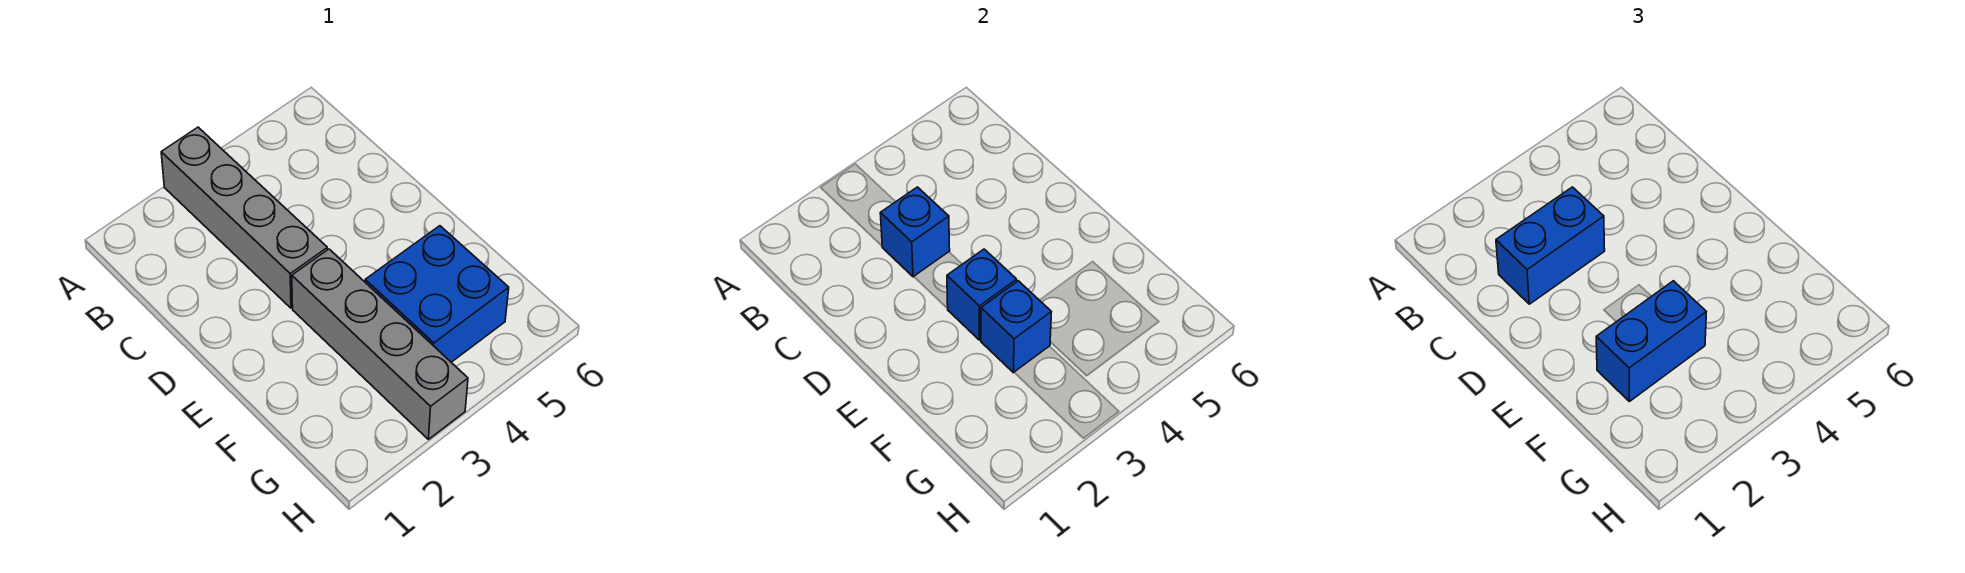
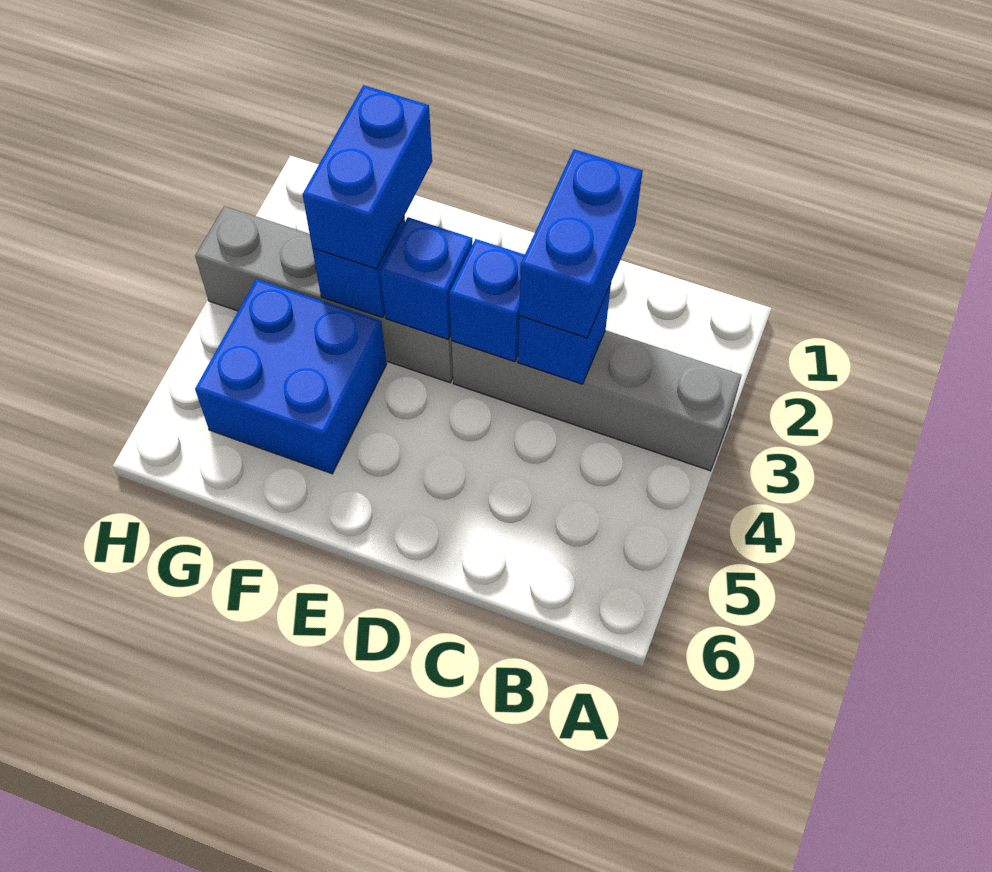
none -> blue 1x1 brick [449,239,525,362]

